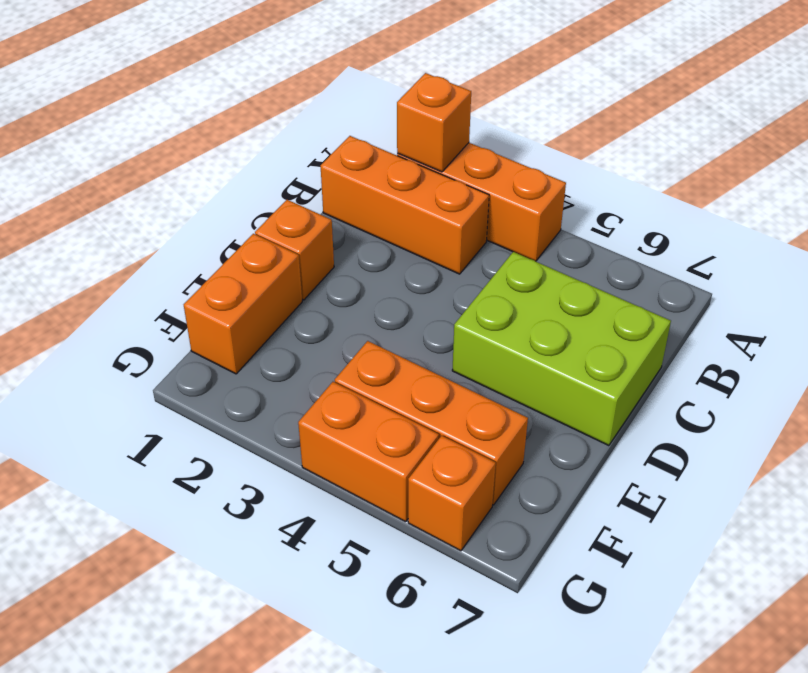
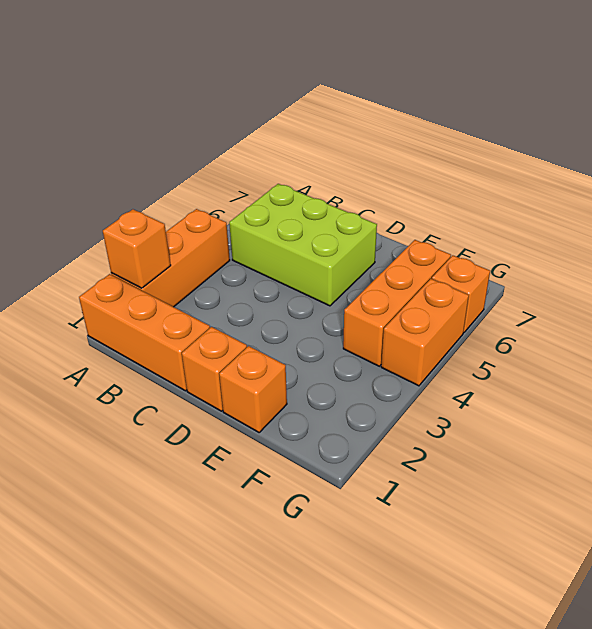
orange 1x3 brick [321,136,489,274] -> orange 1x3 brick turned to [79,274,210,391]
lime 2x3 brick [452,252,671,446] -> lime 2x3 brick turned to [229,184,377,306]
orange 1x2 brick [184,234,302,374] -> orange 1x1 brick [219,346,287,432]

